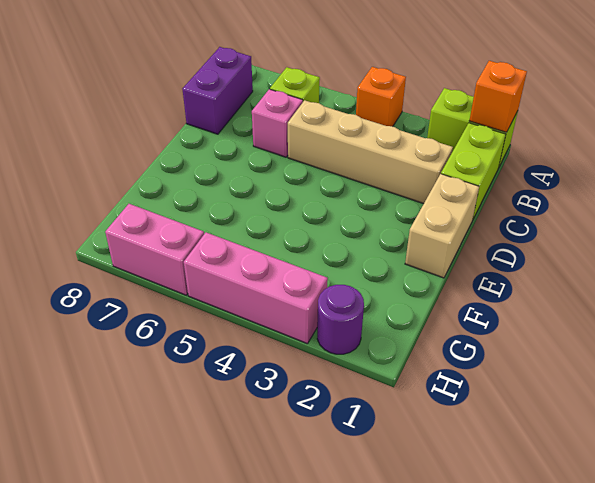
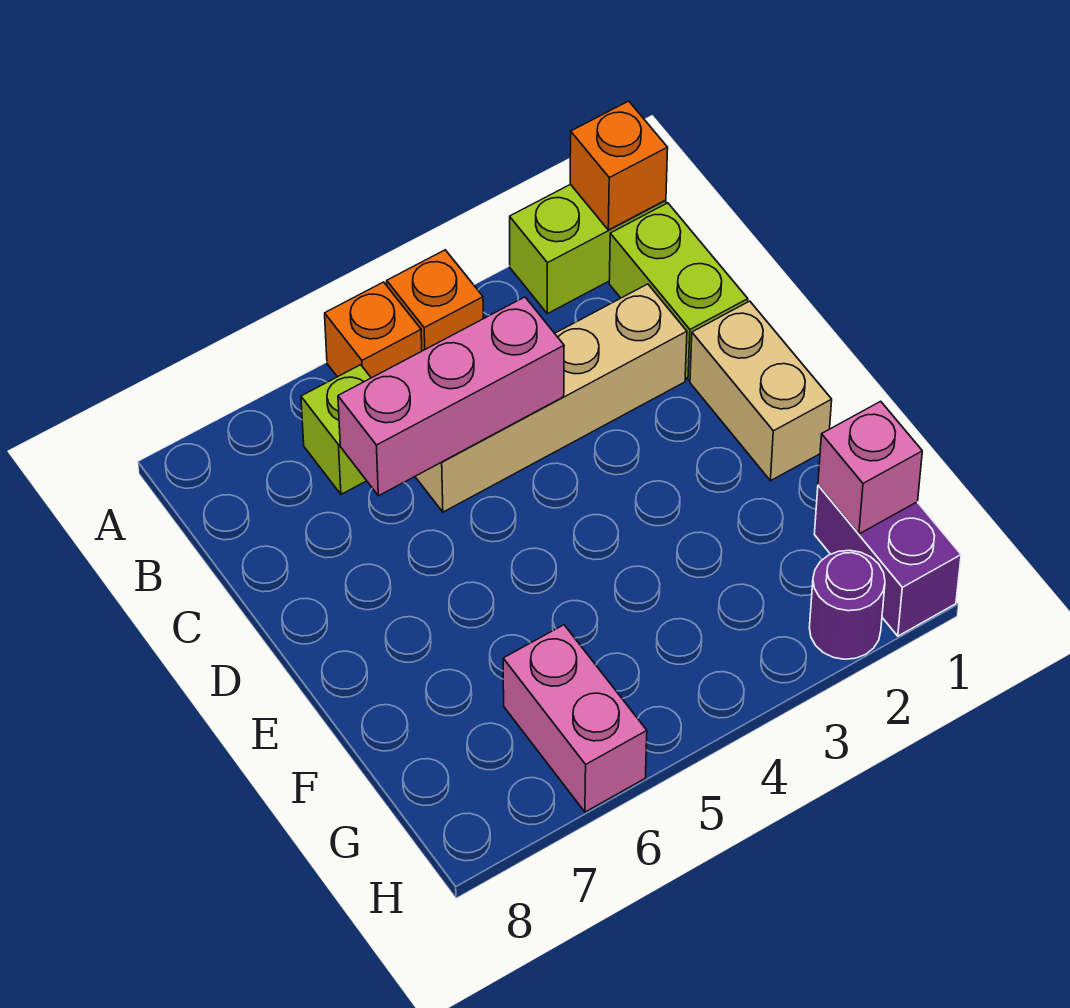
none -> orange 1x1 brick [325,282,422,378]
purple 1x2 brick [183,47,253,134] -> purple 1x2 brick moved to [814,485,961,636]
pink 1x1 brick [252,89,303,157] -> pink 1x1 brick moved to [818,401,922,534]
pink 1x3 brick [184,232,328,344] -> pink 1x3 brick moved to [338,297,564,496]
pink 1x2 brick [105,204,204,295] -> pink 1x2 brick turned to [503,625,647,812]

